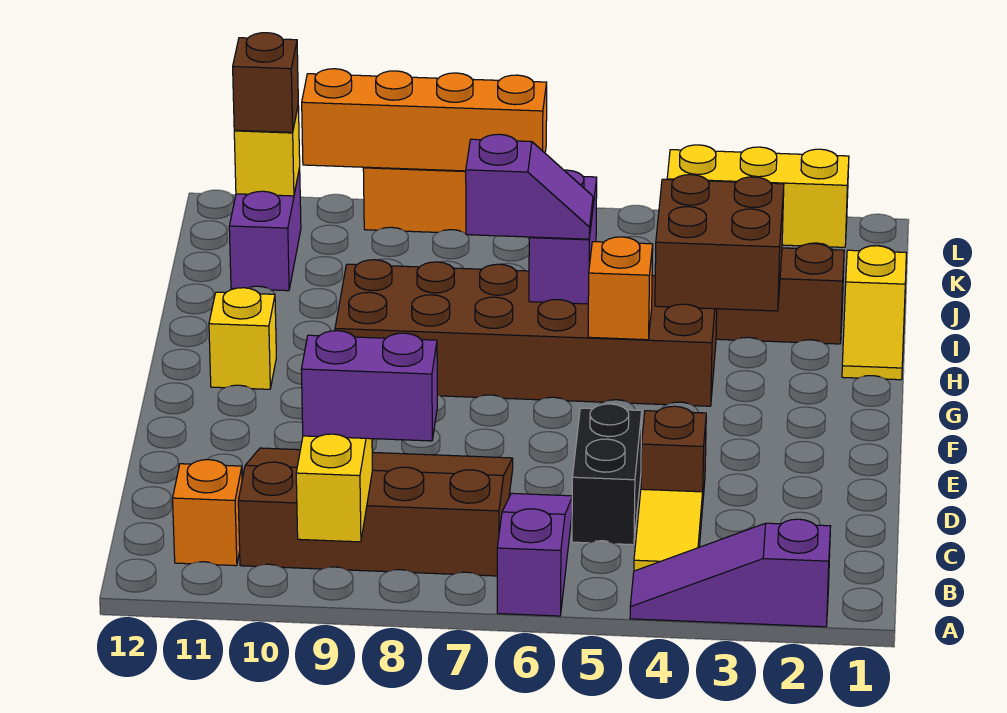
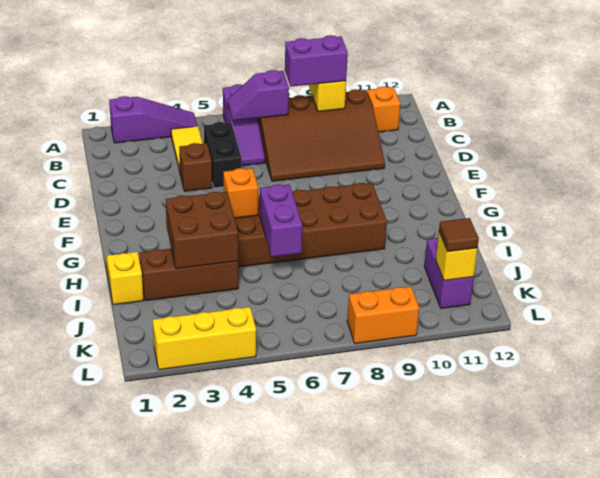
yellow 1x1 brick [209,288,276,389] -> none
purple 1x2 slope [466,134,593,239] -> purple 1x2 slope moved to [228,70,289,121]
brown 1x1 brick [233,33,298,132] -> brown 1x1 tile [439,218,479,252]
orange 1x4 brick [302,69,547,171] -> none

